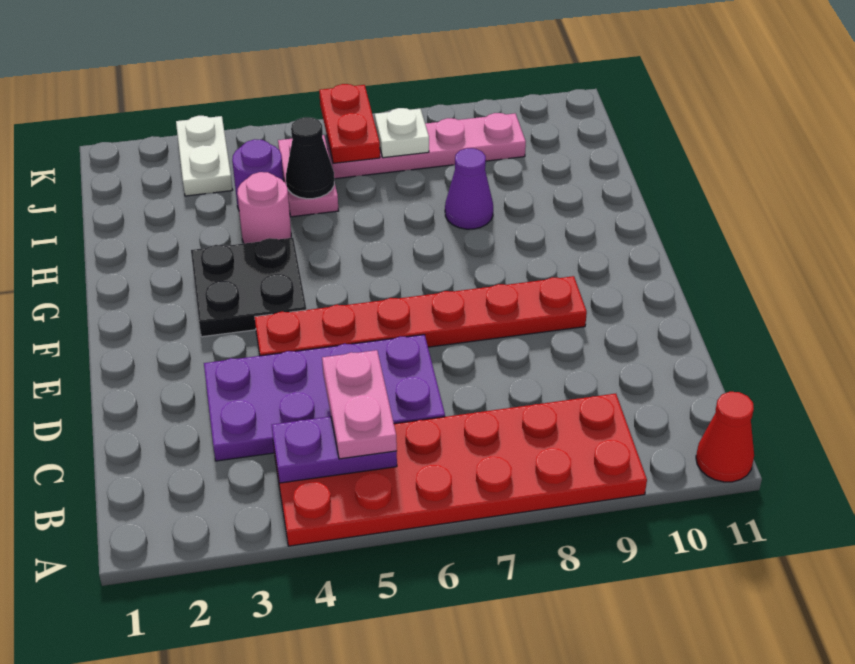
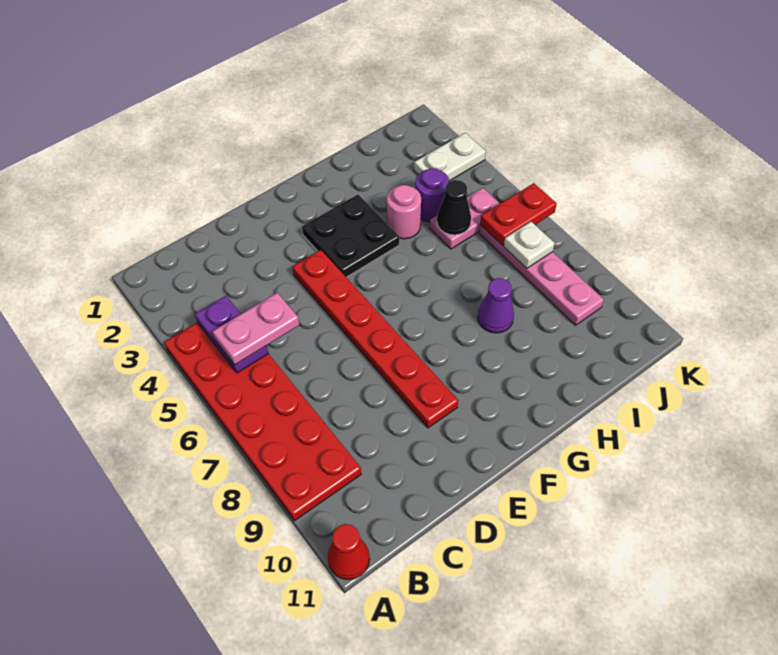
purple 2x4 plate [204,335,445,461] -> none

